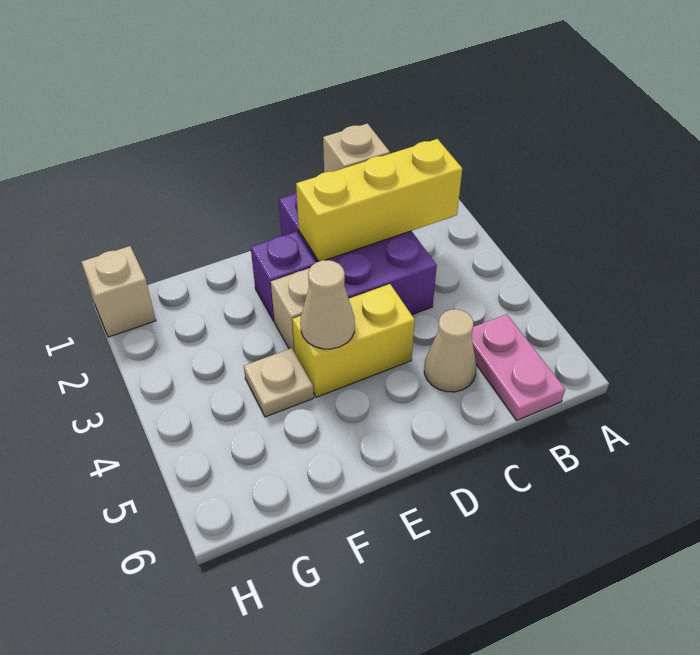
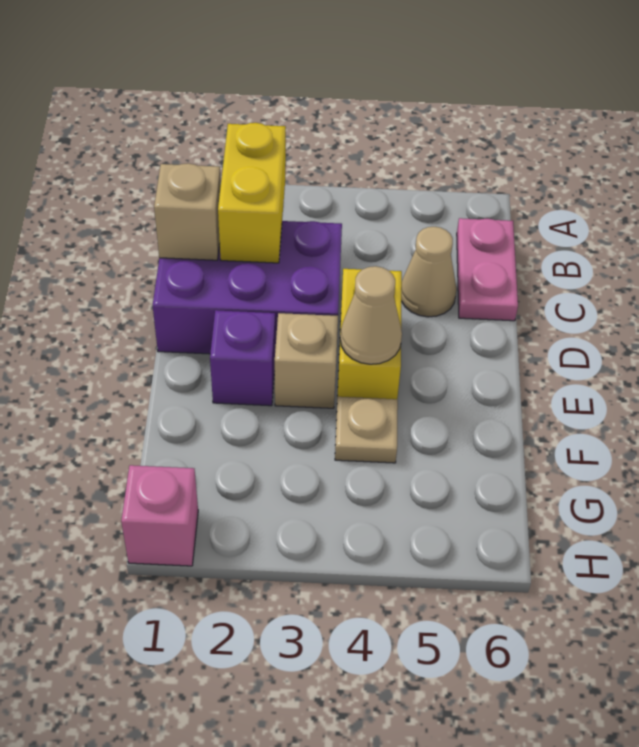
yellow 1x3 brick [296,139,462,261] -> yellow 1x2 brick [218,123,286,263]
pink 1x2 plate [471,314,565,420] -> pink 1x2 plate turned to [457,218,518,321]
tan 1x1 brick [82,246,156,337] -> pink 1x1 brick [121,465,198,566]

